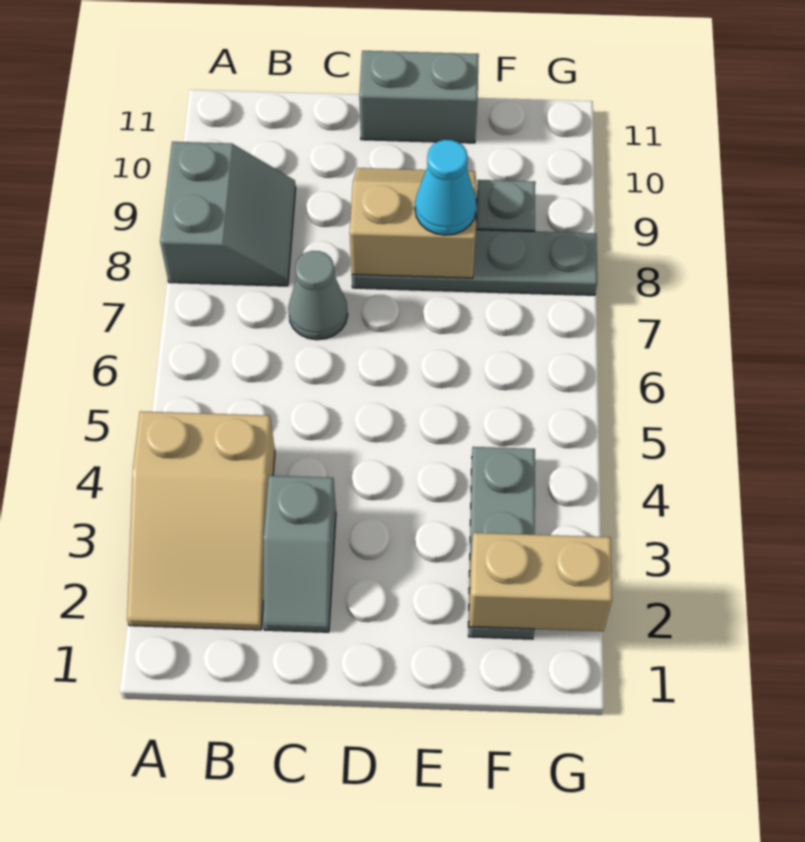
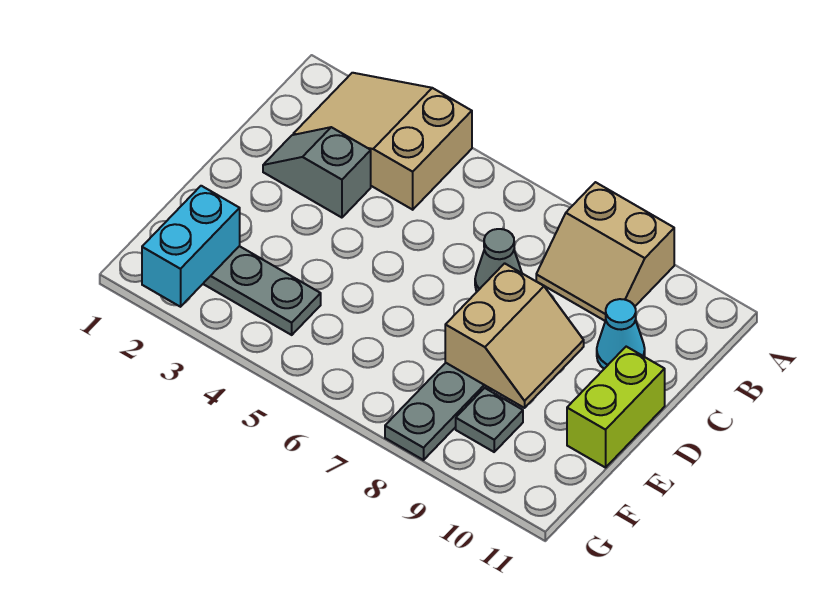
grey 2x2 slope [160,142,296,286] -> tan 2x2 slope [536,182,674,321]
grey 1x2 brick [359,51,479,143] -> lime 1x2 brick [567,347,665,468]
cyan 1x1 cone [415,140,476,235] -> cyan 1x1 cone moved to [597,299,645,369]
tan 1x2 brick [469,533,612,631] -> cyan 1x2 brick [142,186,240,307]

